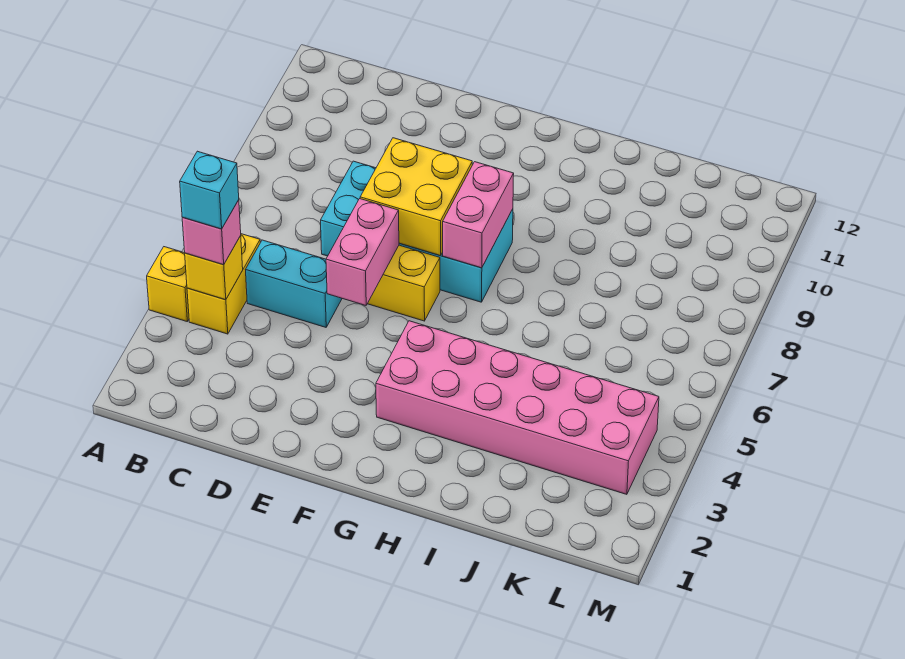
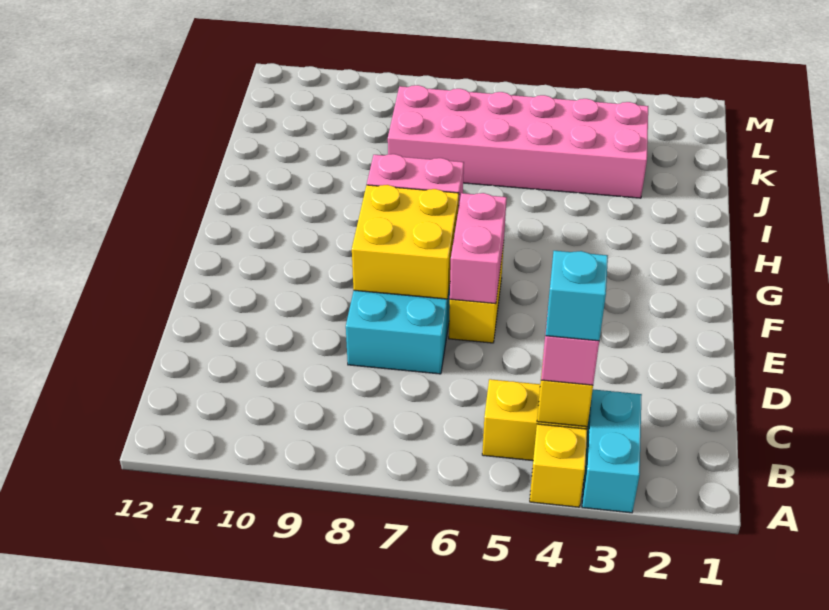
cyan 1x2 brick [246,240,342,327] -> cyan 1x2 brick moved to [582,389,642,513]
pink 1x2 brick [326,199,399,305] -> pink 1x2 brick turned to [450,193,507,304]
pink 2x6 brick [376,321,659,494] -> pink 2x6 brick turned to [388,85,648,198]

